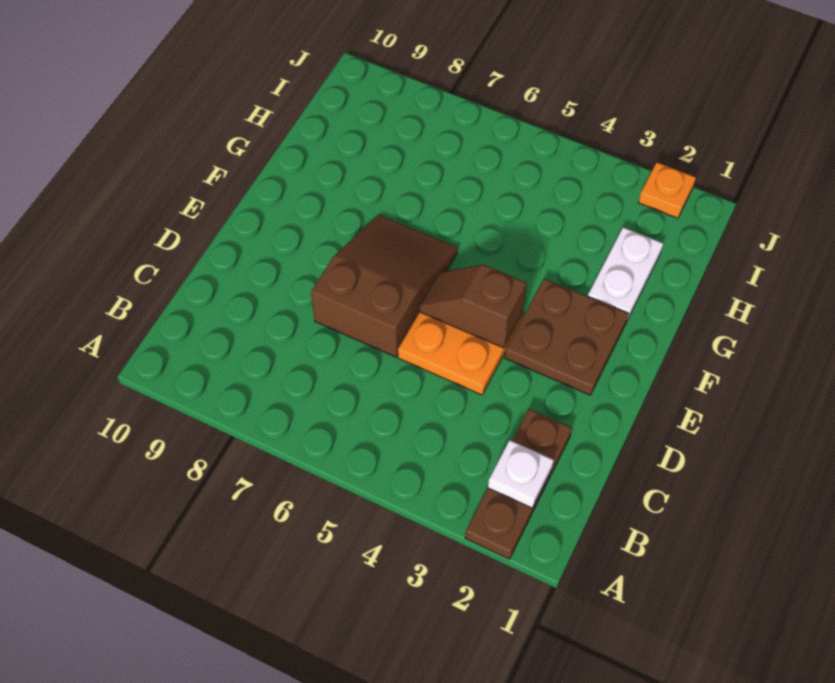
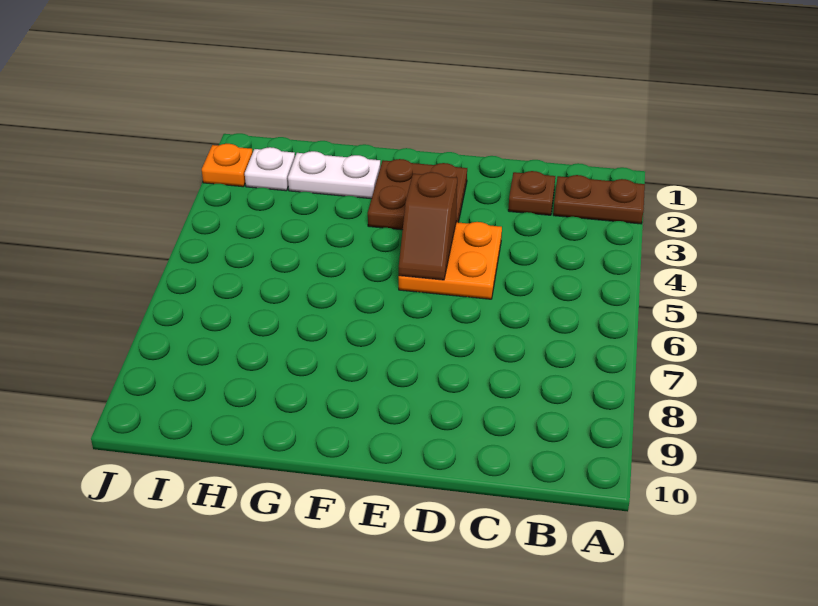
white 1x1 plate [488,440,554,508] -> white 1x1 plate moved to [245,147,295,191]
brown 2x3 slope [311,215,458,357] -> none

